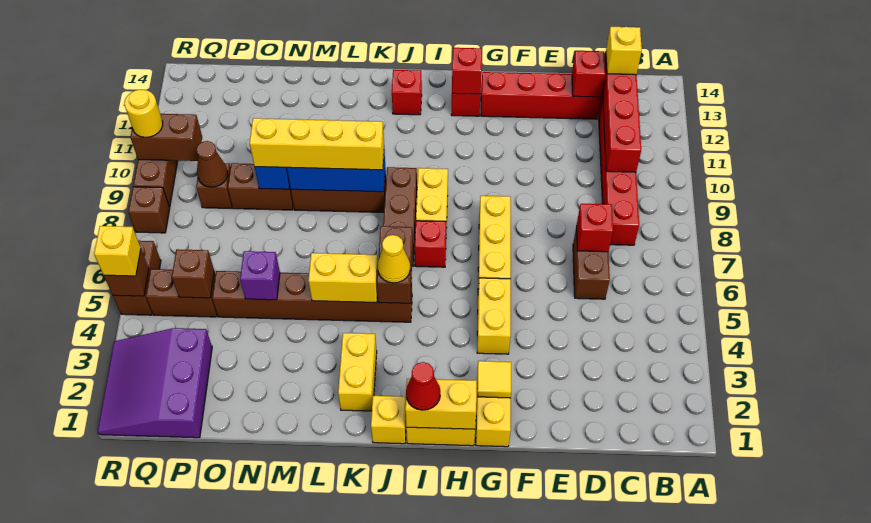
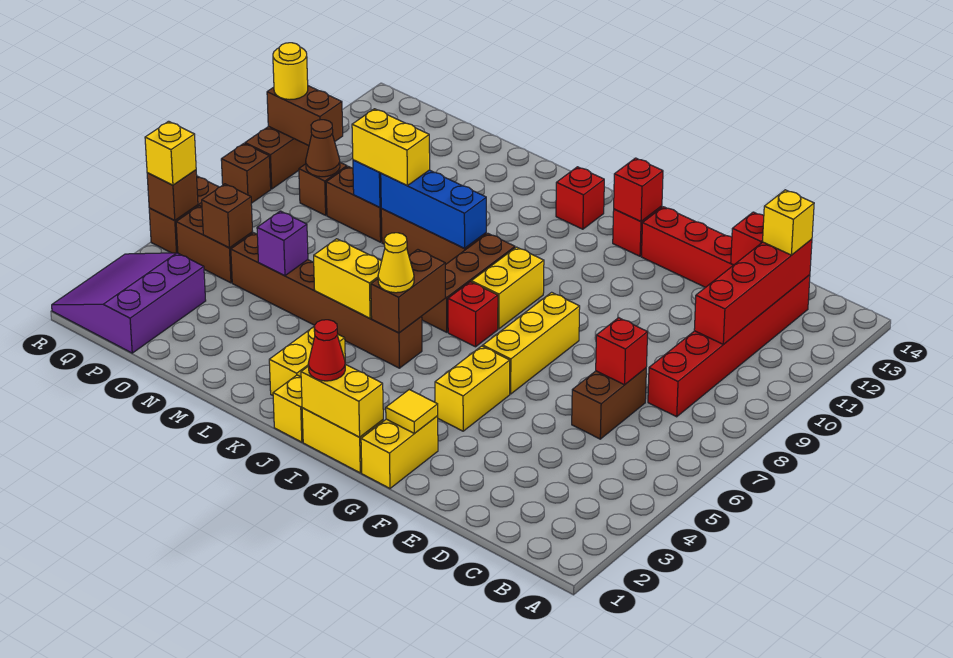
yellow 1x4 brick [250,118,384,170] -> yellow 1x2 brick [352,109,430,186]

